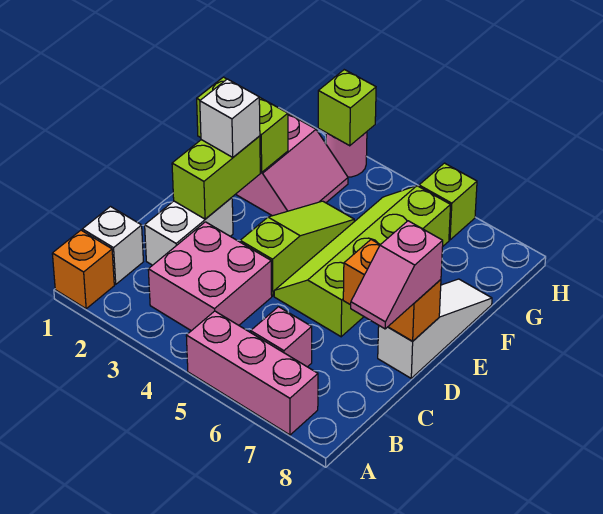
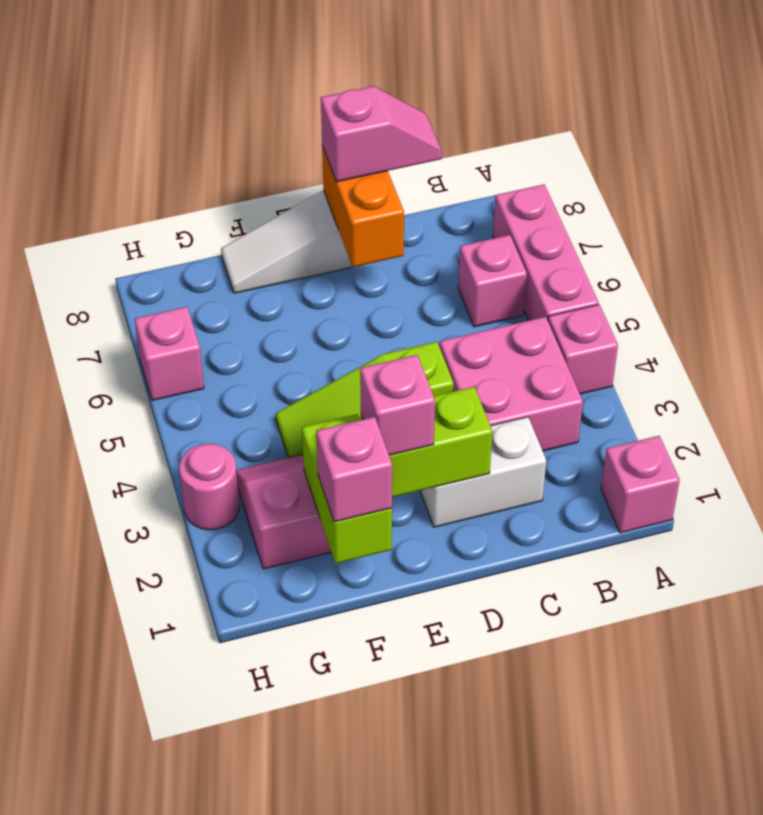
orange 1x1 brick [52,230,114,309] -> pink 1x1 brick [601,436,680,533]
none -> pink 1x1 brick [548,305,618,394]
white 1x1 brick [82,207,143,284] -> none
lime 2x4 slope [274,186,451,337] -> none
white 1x1 brick [200,79,260,157] -> pink 1x1 brick [360,355,435,455]
none -> pink 1x1 brick [316,417,392,522]
lime 1x1 brick [318,70,376,146] -> none
lime 1x1 brick [419,163,477,240] -> pink 1x1 brick [135,307,204,401]

